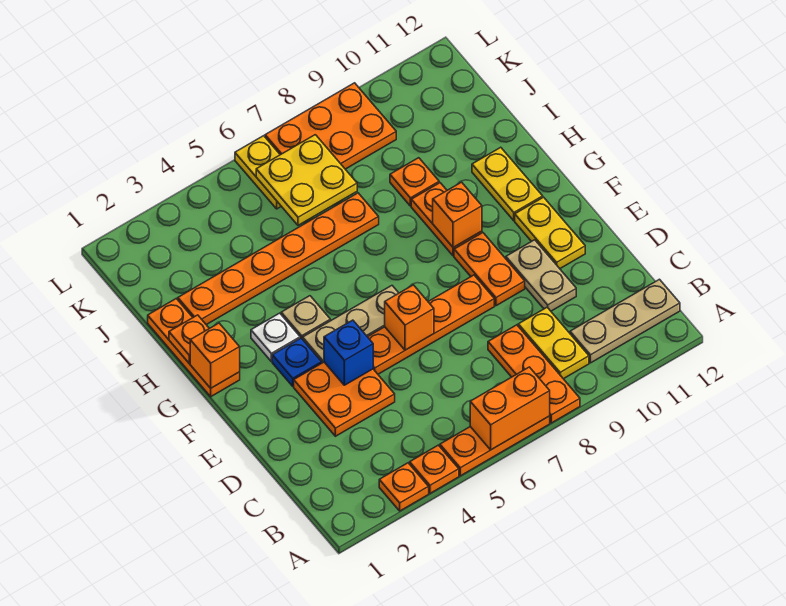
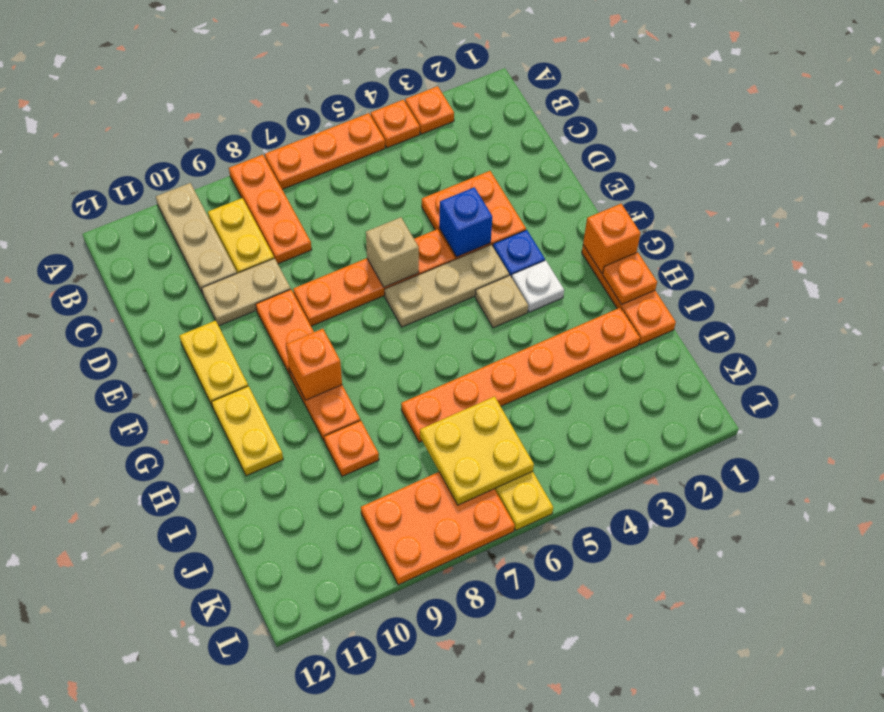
orange 1x2 brick [470,367,550,450] -> none
tan 1x3 plate [570,279,680,363] -> tan 1x3 plate turned to [156,183,237,294]
tan 1x2 plate [506,240,576,311] -> tan 1x2 plate turned to [202,258,291,326]
orange 1x1 brick [385,285,434,350] -> tan 1x1 brick [366,217,419,287]

